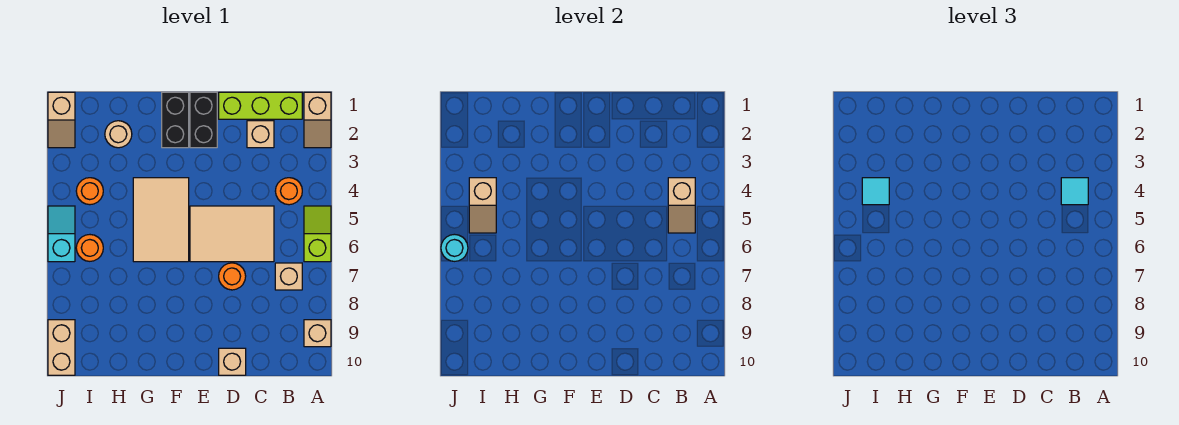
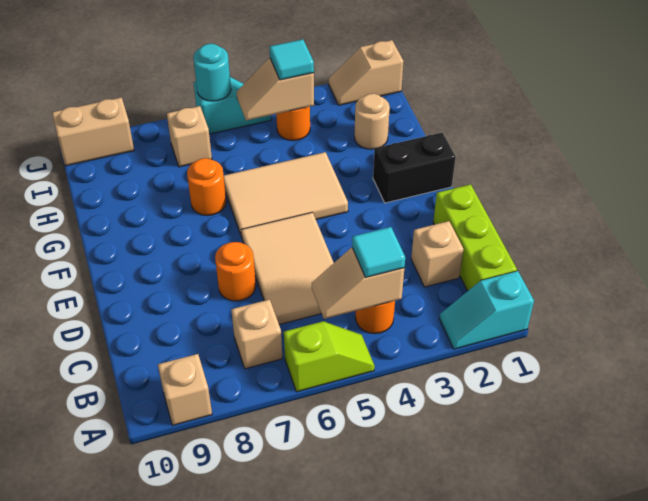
tan 1x2 slope [304,92,331,148] -> cyan 1x2 slope [439,271,534,349]
tan 1x1 brick [219,348,246,375] -> tan 1x1 brick moved to [167,106,212,167]
black 1x2 brick [190,92,217,148] -> none
orange 1x1 round brick [76,235,103,261] -> orange 1x1 round brick moved to [187,158,226,215]

